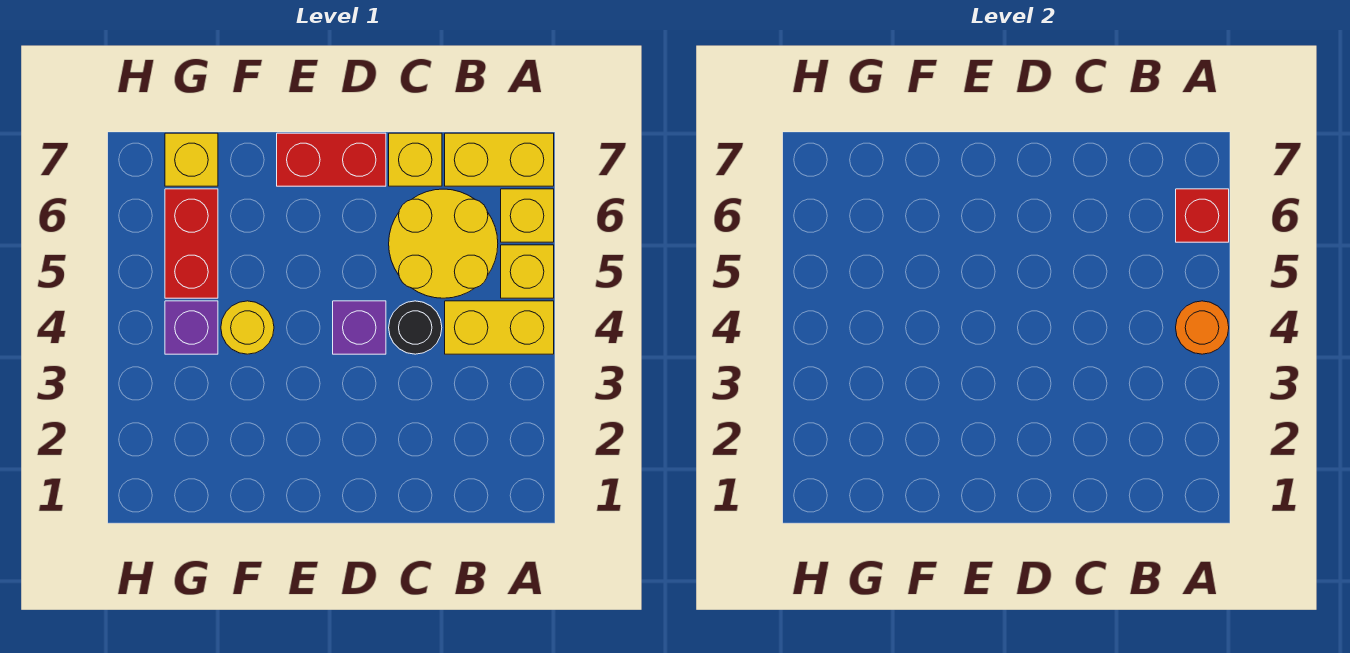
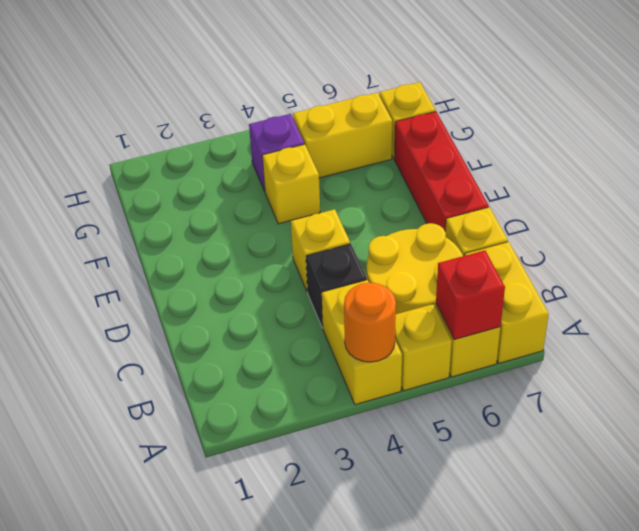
black 1x1 round brick [389,301,442,354] -> black 1x1 brick [306,244,367,328]
purple 1x1 brick [333,301,386,354] -> yellow 1x1 brick [291,209,350,292]
red 1x2 brick [277,133,386,186] -> red 1x3 brick [394,112,489,230]
yellow 1x1 round brick [221,301,274,354] -> yellow 1x1 brick [262,144,320,224]
red 1x2 brick [165,189,218,298] -> yellow 1x2 brick [293,93,392,178]

